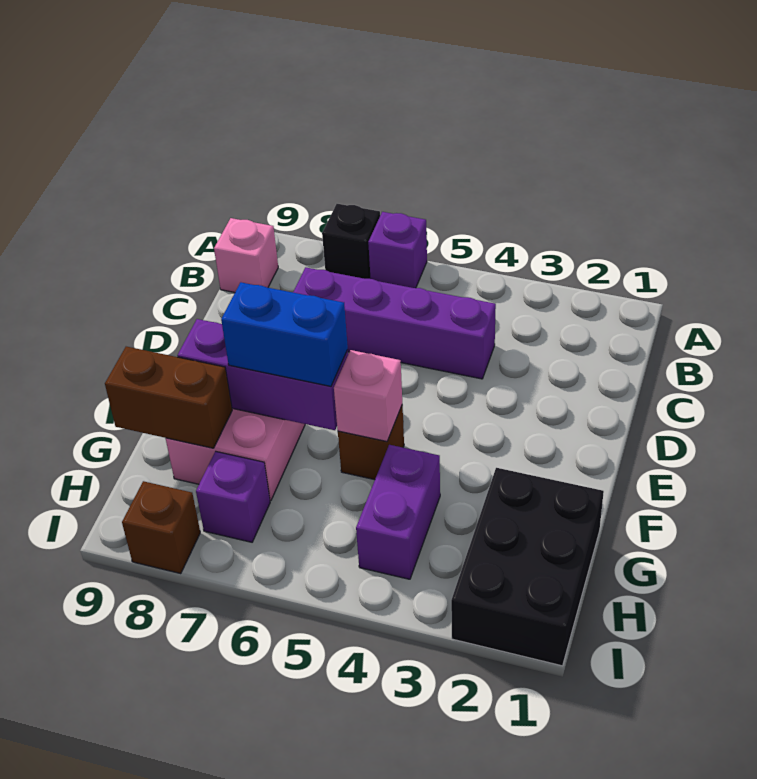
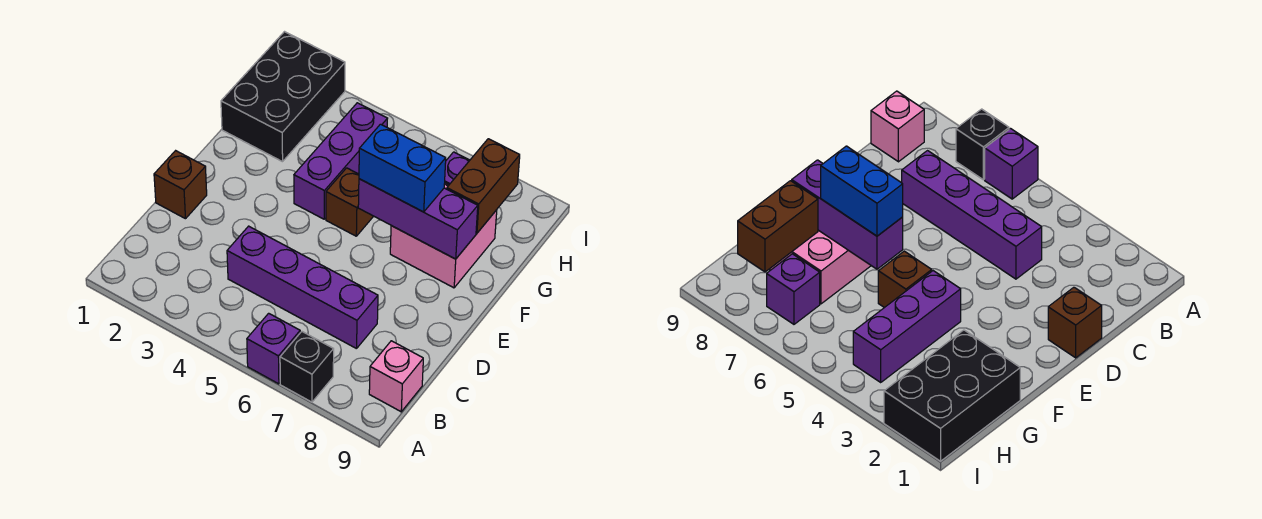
pink 1x1 brick [334,350,402,441] -> none
purple 1x2 brick [356,445,440,579] -> purple 1x3 brick [294,103,388,219]
brown 1x2 brick [105,347,232,448] -> brown 1x2 brick turned to [447,139,520,233]
brown 1x1 brick [122,481,200,574] -> brown 1x1 brick moved to [154,151,207,219]

